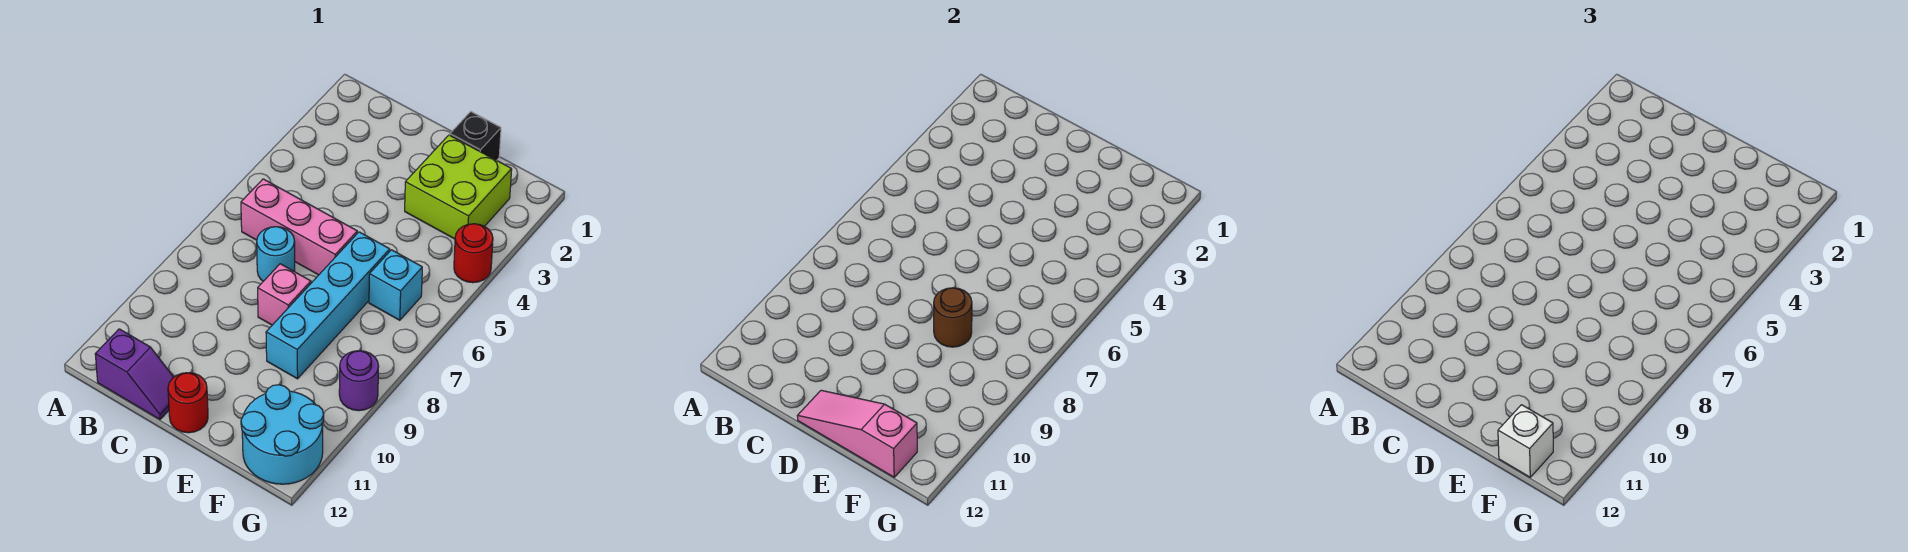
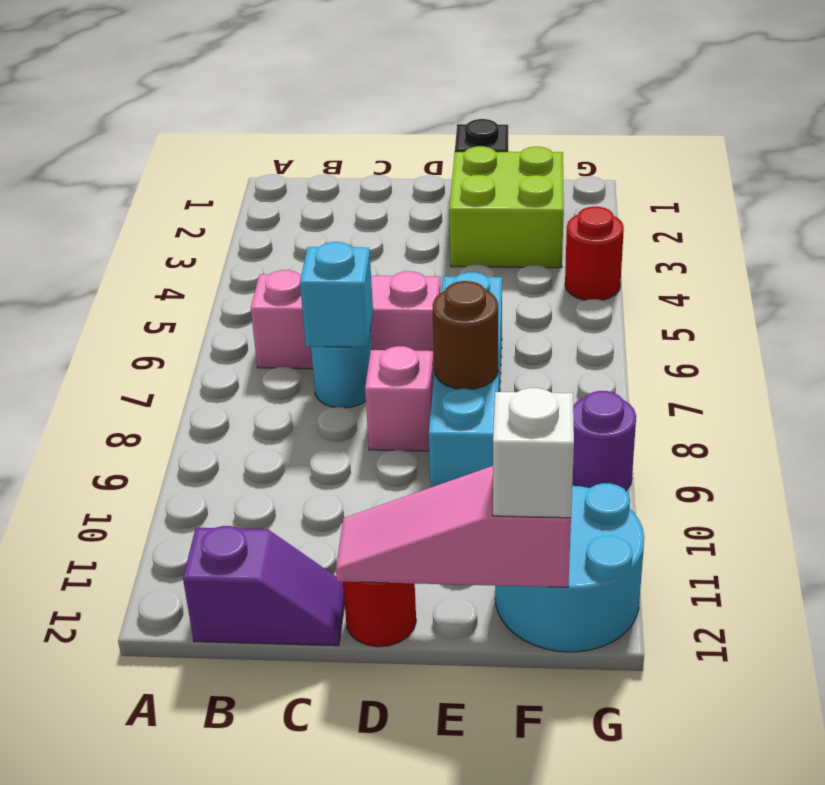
cyan 1x1 brick [369,250,422,320] -> cyan 1x1 brick moved to [300,242,373,347]

